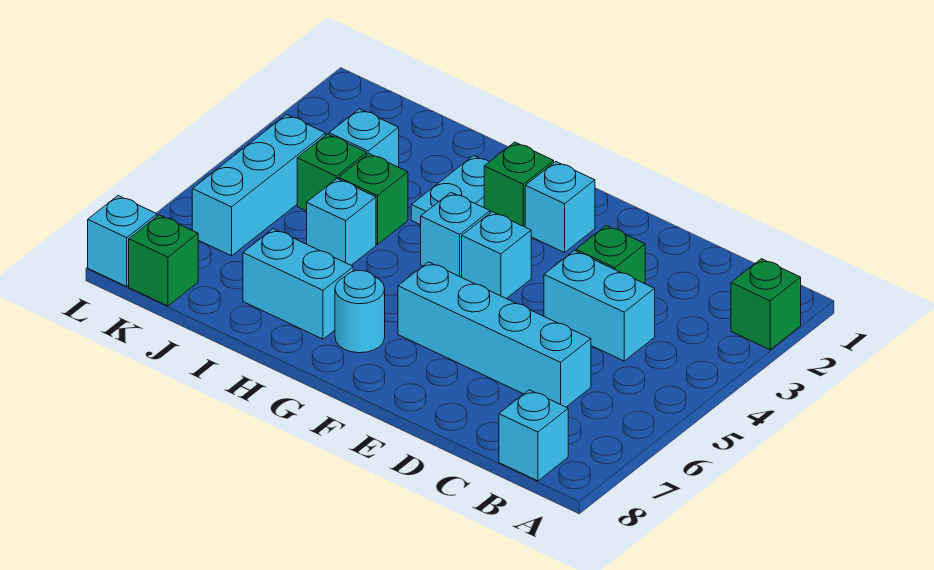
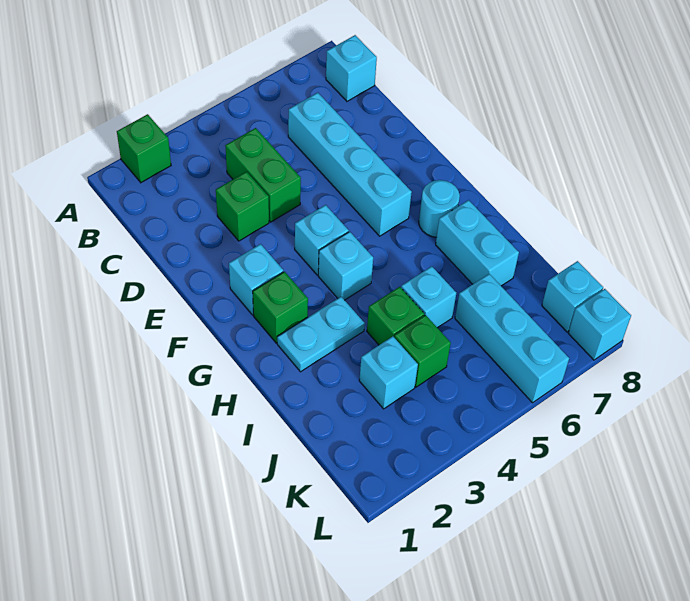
cyan 1x2 brick [544,251,655,361] -> green 1x2 brick [225,128,301,222]
cyan 1x3 brick [192,115,326,256] -> cyan 1x3 brick turned to [455,274,569,403]
green 1x1 brick [129,215,198,306] -> cyan 1x1 brick [542,261,603,332]

